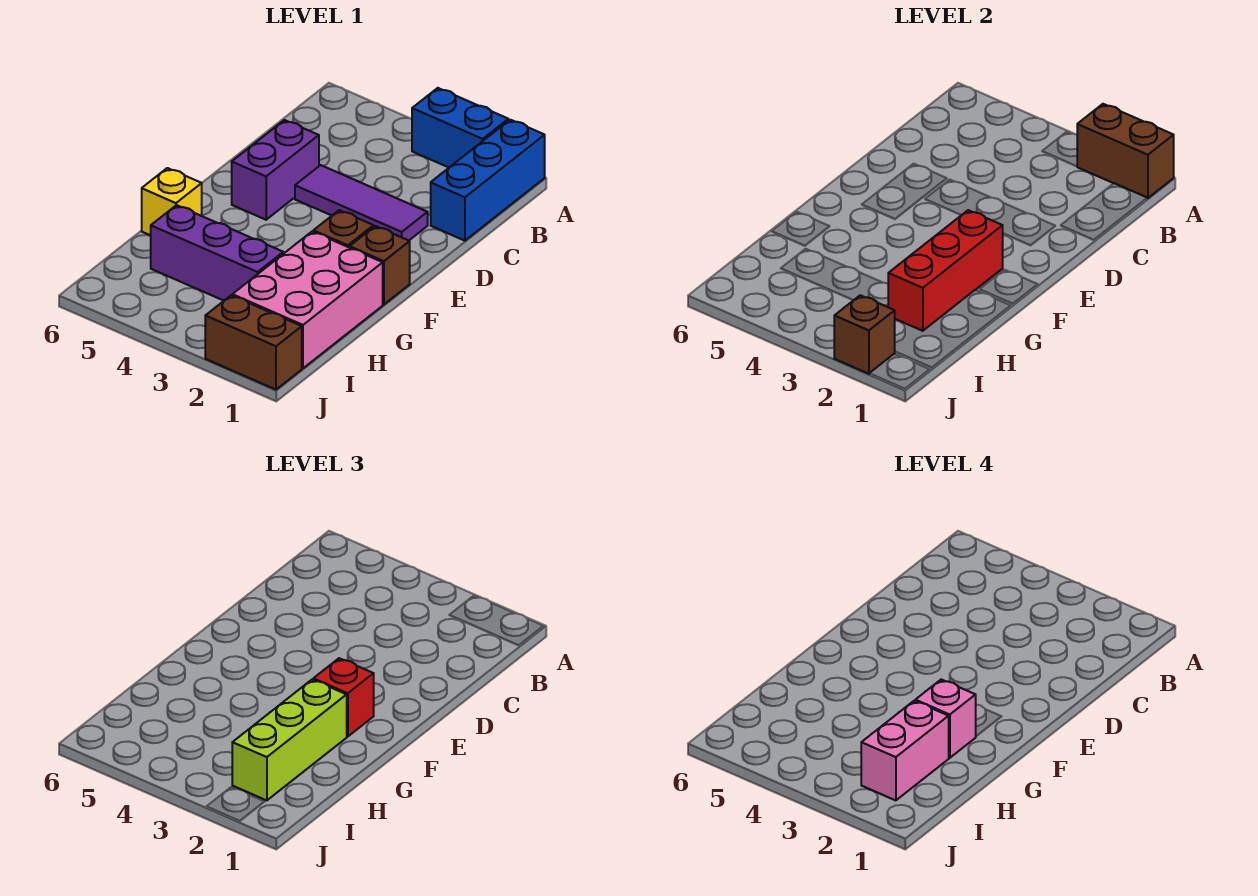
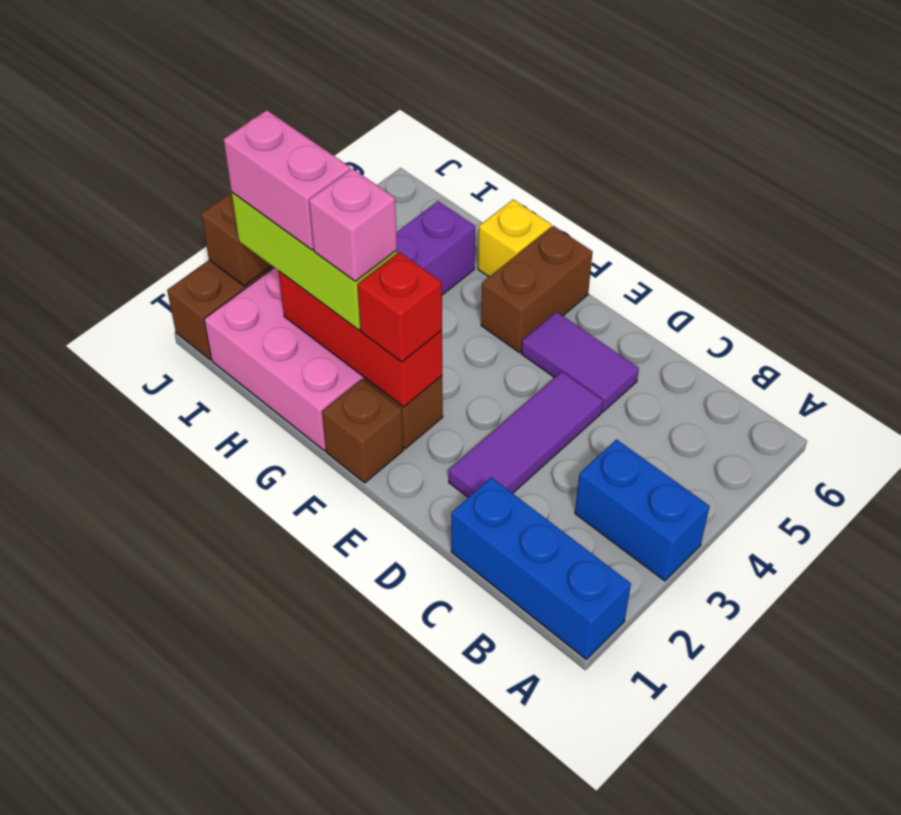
brown 1x2 brick [1077,104,1174,198] -> brown 1x2 brick moved to [481,226,593,352]
blue 1x2 brick [412,88,508,167] -> blue 1x2 brick turned to [575,440,710,581]
purple 1x2 brick [232,120,319,220] -> purple 1x2 tile [521,312,639,412]

